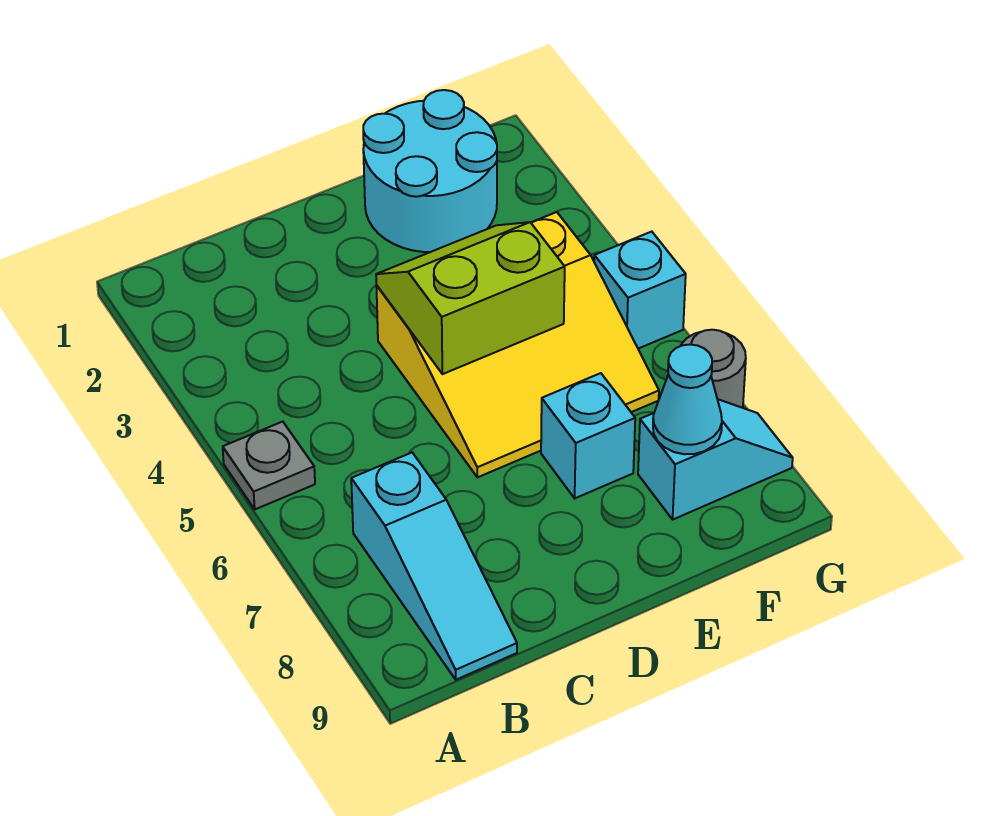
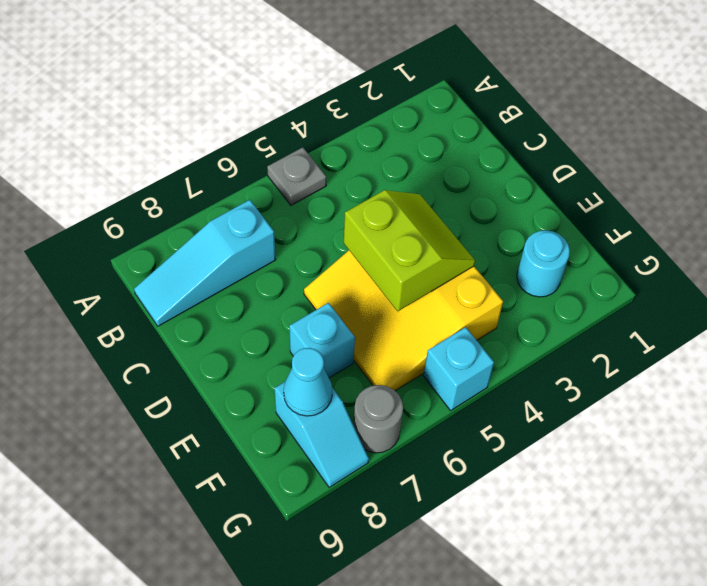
cyan 2x2 round brick [363,90,497,252] -> cyan 1x1 round brick [517,230,570,297]

